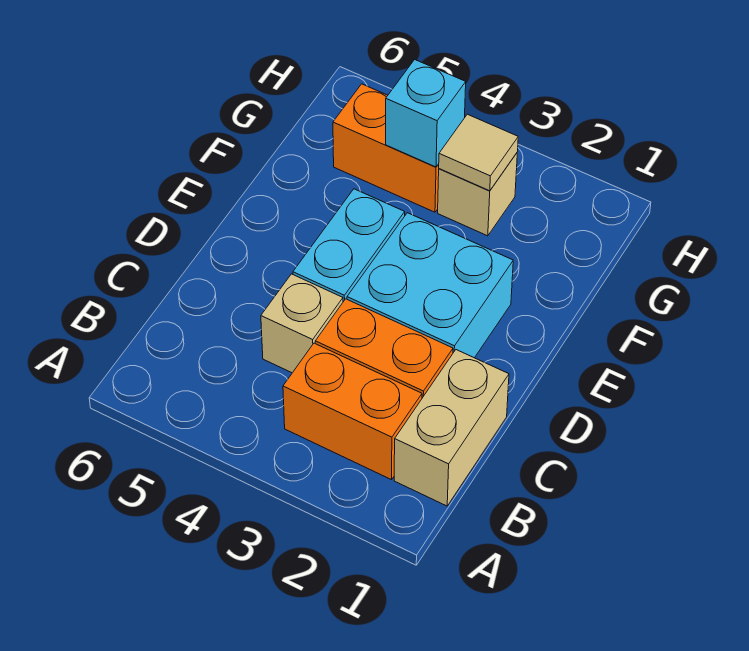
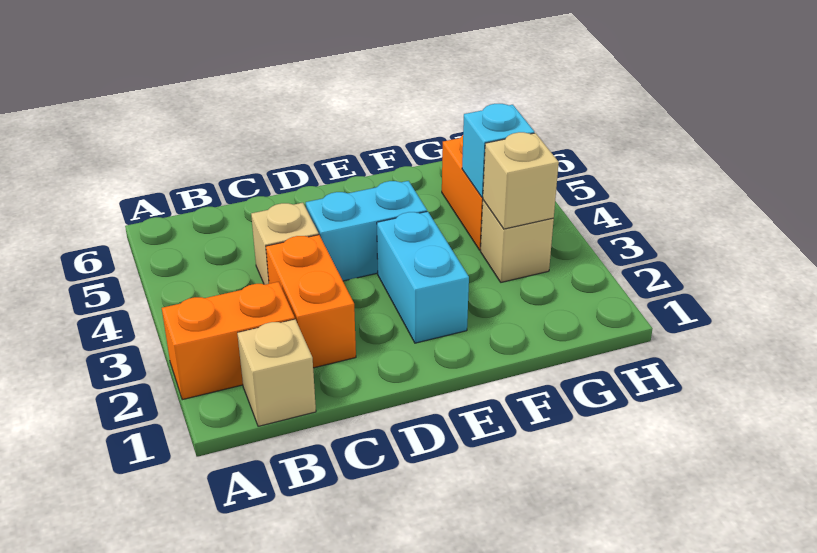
tan 1x2 brick [394,350,509,506] -> tan 1x1 brick [237,319,316,426]
orange 1x2 brick [283,343,422,480] -> orange 1x2 brick turned to [162,282,295,400]
cyan 2x2 brick [347,213,513,358] -> cyan 1x2 brick [377,211,469,343]
tan 1x1 tile [439,114,518,191] -> tan 1x1 brick [483,132,559,229]

